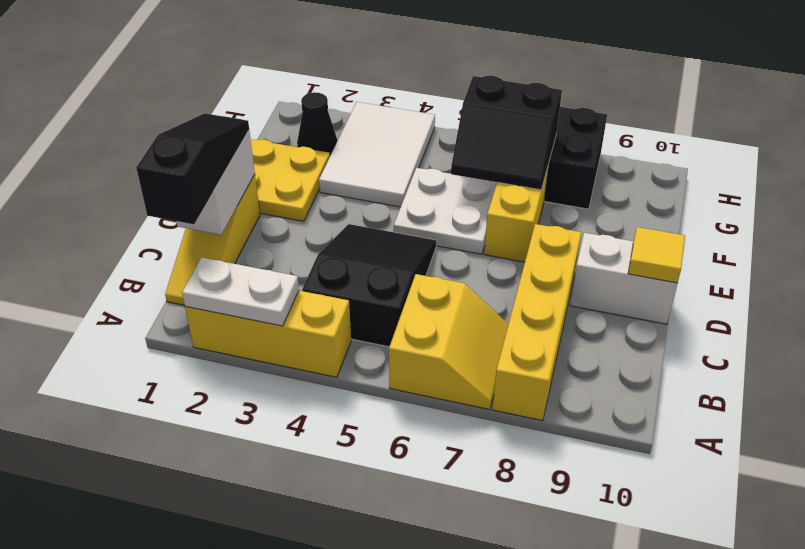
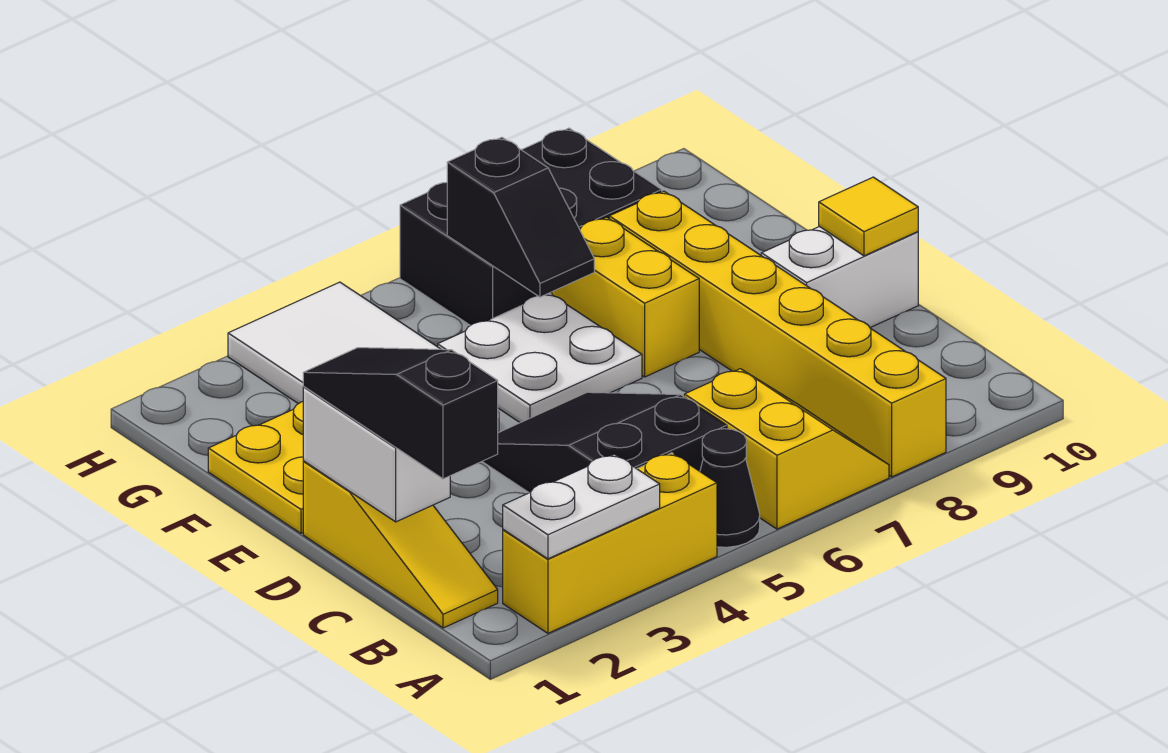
yellow 1x4 brick [493,224,581,421] -> yellow 1x6 brick [609,191,946,477]
black 2x2 slope [451,76,562,190] -> black 1x2 slope [447,137,594,297]
black 1x1 cone [297,92,338,156] -> black 1x1 cone moved to [700,429,760,547]

